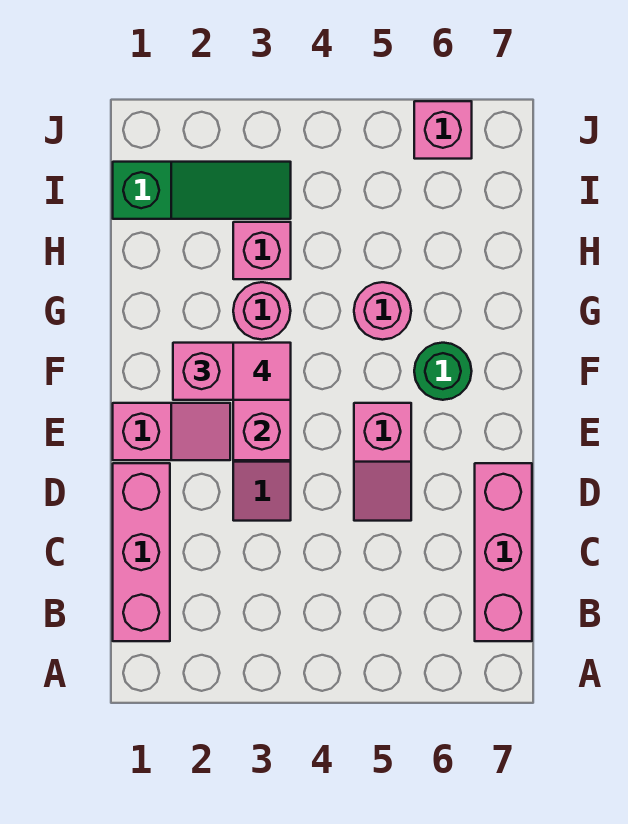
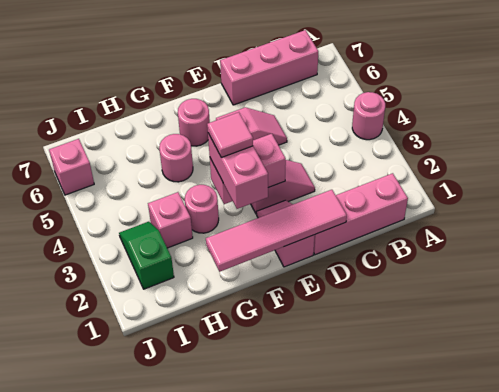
none -> pink 1x1 round brick [352,92,385,140]
none -> pink 1x4 tile [206,190,347,272]
green 1x1 round brick [414,343,472,400] -> pink 1x1 round brick [178,99,210,146]
green 1x3 slope [113,162,291,219] -> green 1x2 slope [119,222,174,289]

